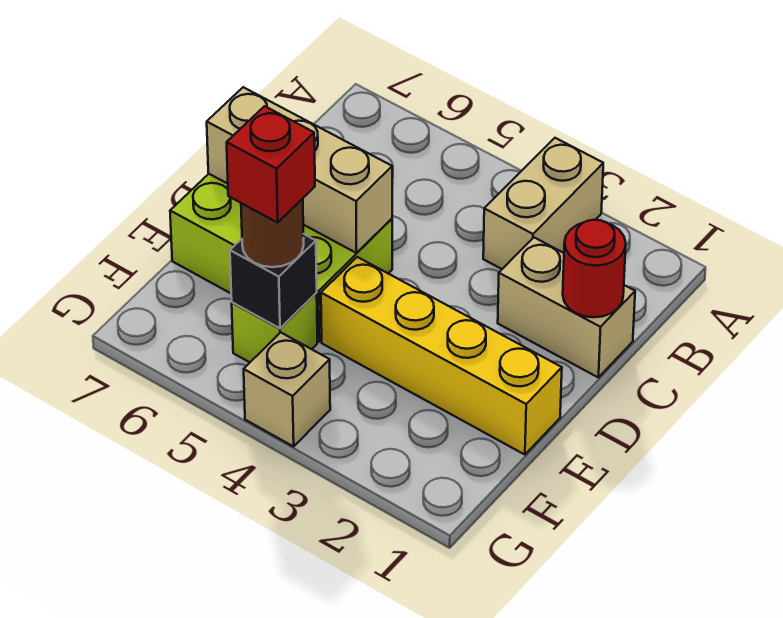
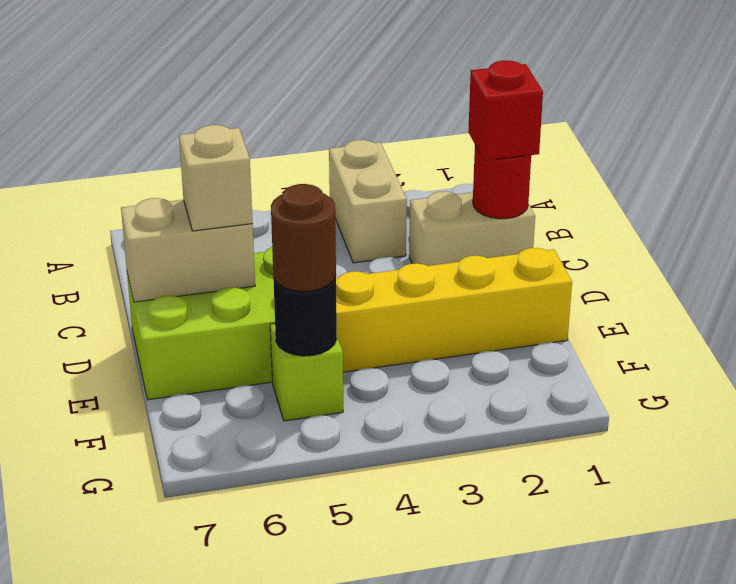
tan 1x3 brick [207,87,392,253] -> tan 1x2 brick [121,198,255,302]
black 1x1 brick [230,234,317,328] -> black 1x1 round brick [273,277,337,356]
red 1x1 brick [227,106,315,222] -> red 1x1 brick moved to [468,61,543,161]
tan 1x1 brick [244,332,330,447] -> tan 1x1 brick moved to [179,125,253,231]

